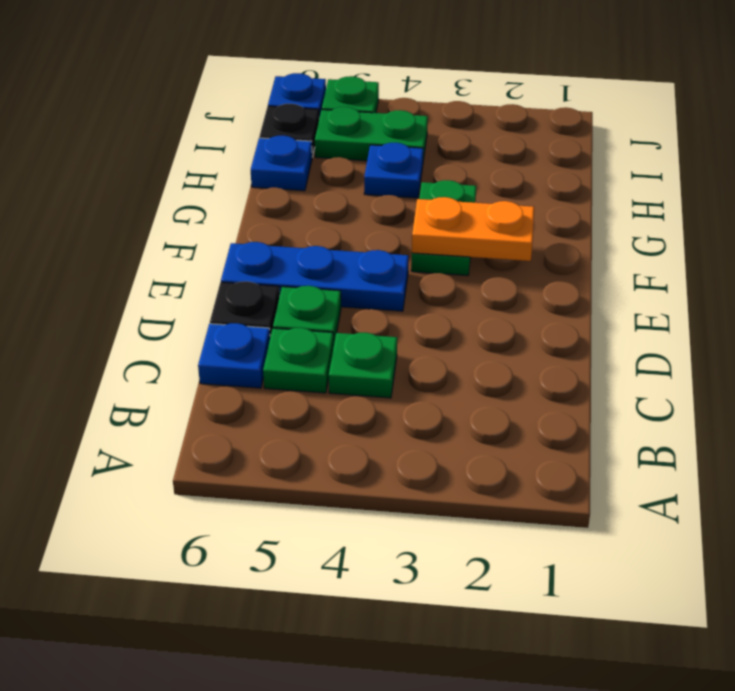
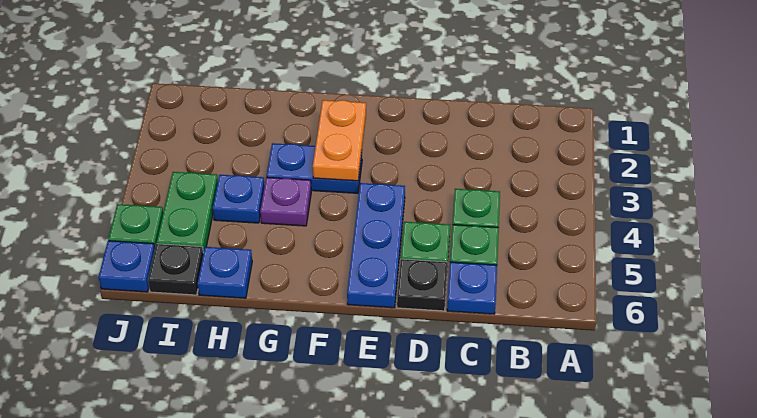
green 1x2 plate [411,180,476,276] -> blue 1x2 plate [266,143,362,193]
none -> purple 1x1 plate [260,177,311,226]

